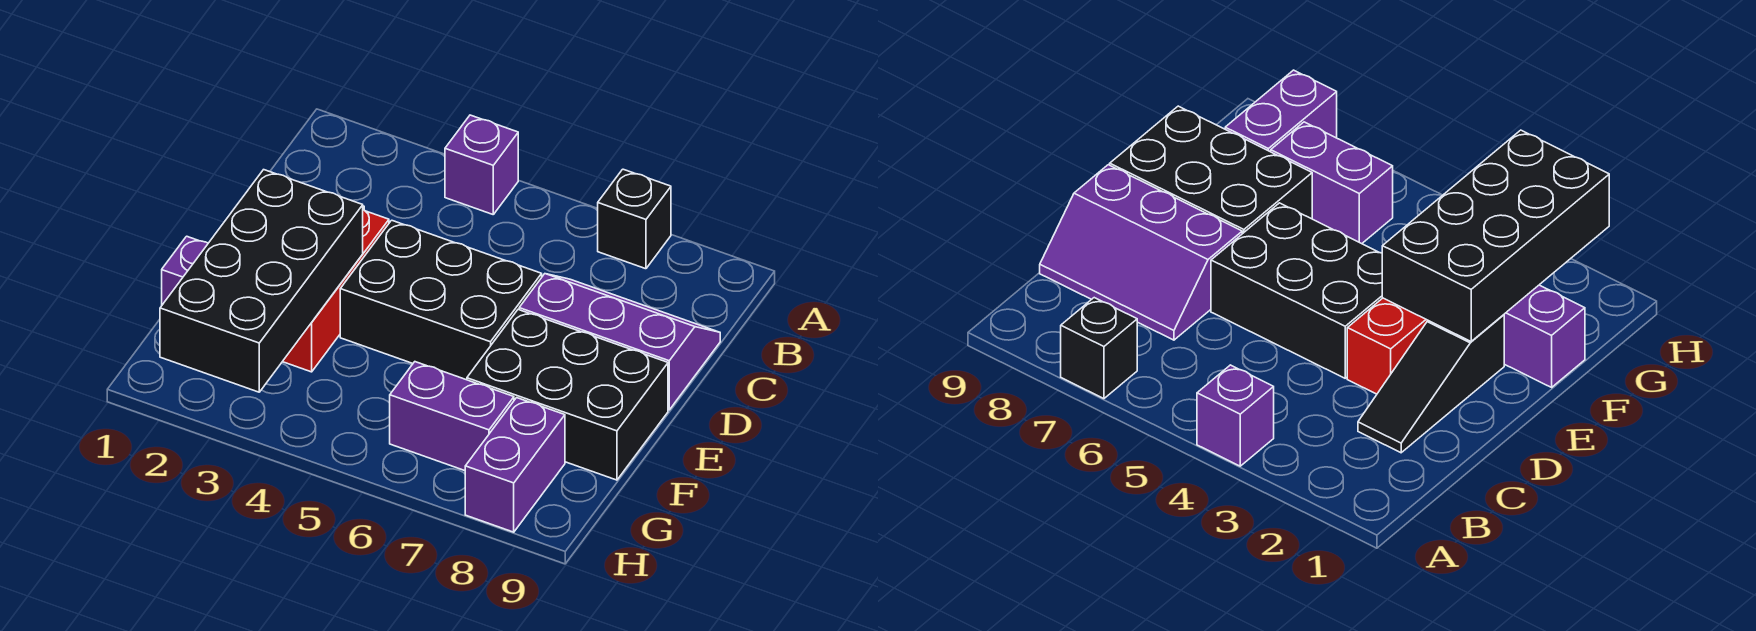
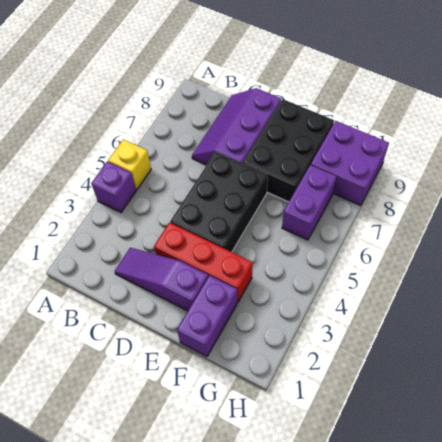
none -> yellow 1x1 brick [108,139,151,190]
black 1x1 brick [598,169,671,269] -> none
black 1x3 slope [1358,315,1504,453] -> purple 1x3 slope [115,248,208,311]
black 2x4 brick [160,170,363,392] -> none
purple 1x2 brick [465,398,565,532] -> purple 2x2 brick [311,121,389,205]

